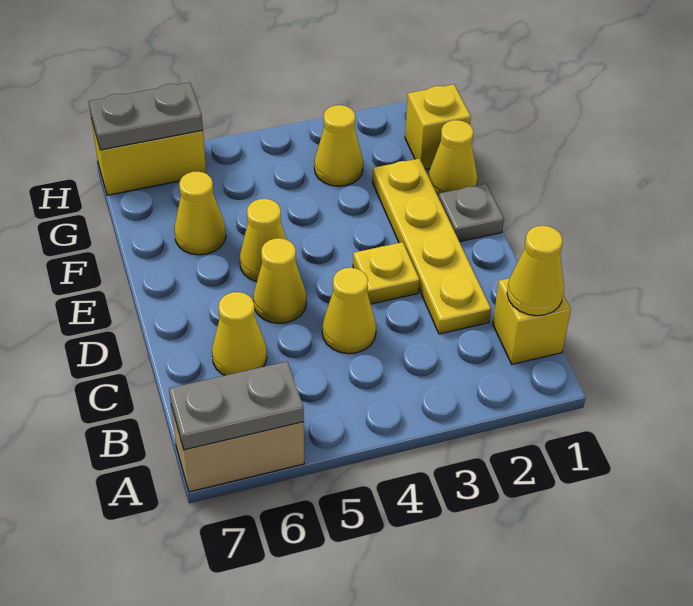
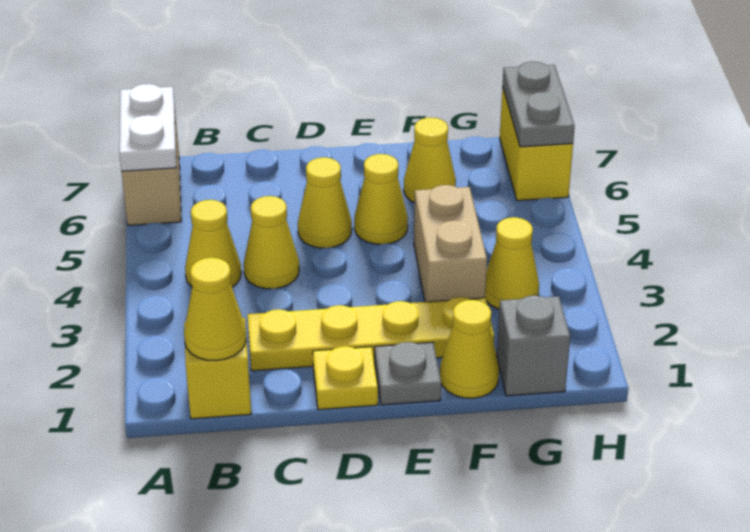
grey 1x2 plate [169,361,304,450] -> white 1x2 plate [119,84,176,171]
yellow 1x1 cone [212,292,267,375] -> yellow 1x1 cone moved to [185,200,241,287]
yellow 1x1 plate [353,242,419,304] -> yellow 1x1 plate moved to [313,346,378,410]
none -> tan 1x2 brick [414,185,487,302]
yellow 1x1 brick [405,84,471,169] -> grey 1x1 brick [497,296,570,396]

